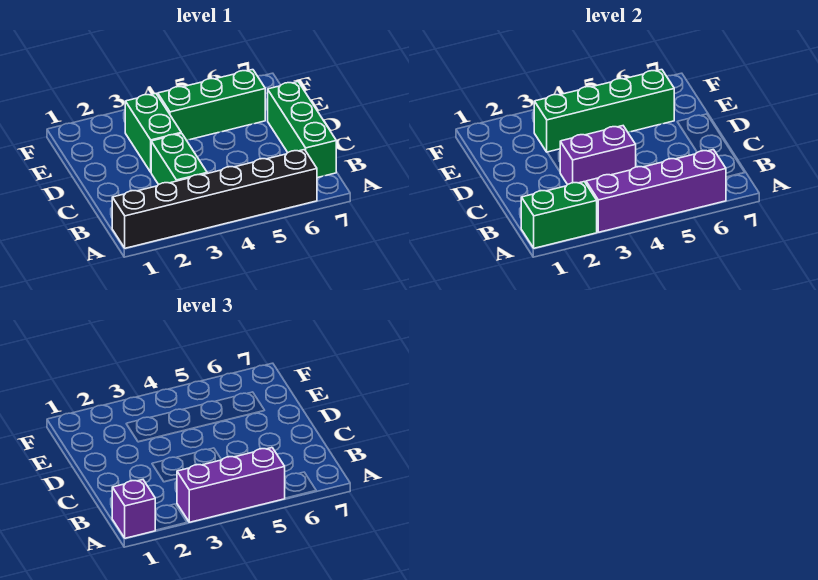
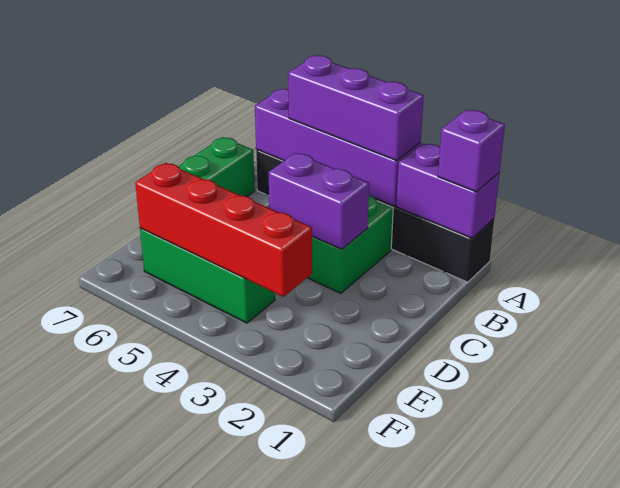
green 1x2 brick [521,182,597,248] -> purple 1x2 brick [396,143,499,238]
green 1x2 brick [125,94,181,172] -> none
green 1x4 brick [534,70,674,152] -> red 1x4 brick [135,163,312,297]

